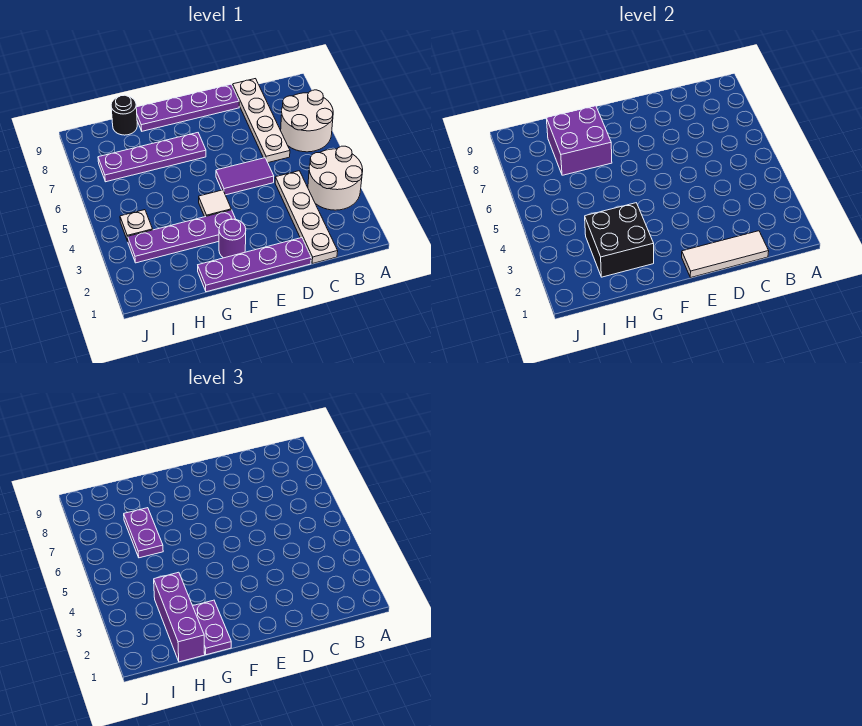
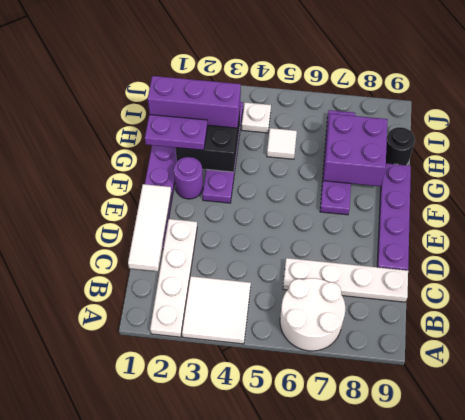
white 2x2 round brick [308,146,363,210] -> white 2x2 tile [182,276,251,344]
white 1x4 plate [275,171,338,264] -> white 1x4 plate turned to [150,219,197,337]
purple 1x2 tile [216,158,274,195] -> none
white 1x1 tile [199,190,231,217] -> white 1x1 tile moved to [267,128,297,159]
purple 1x2 plate [124,508,163,558] -> none

